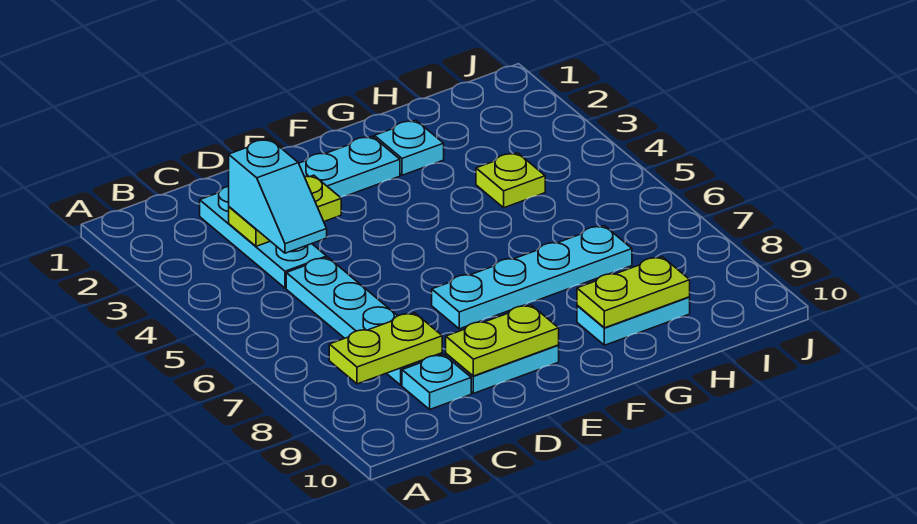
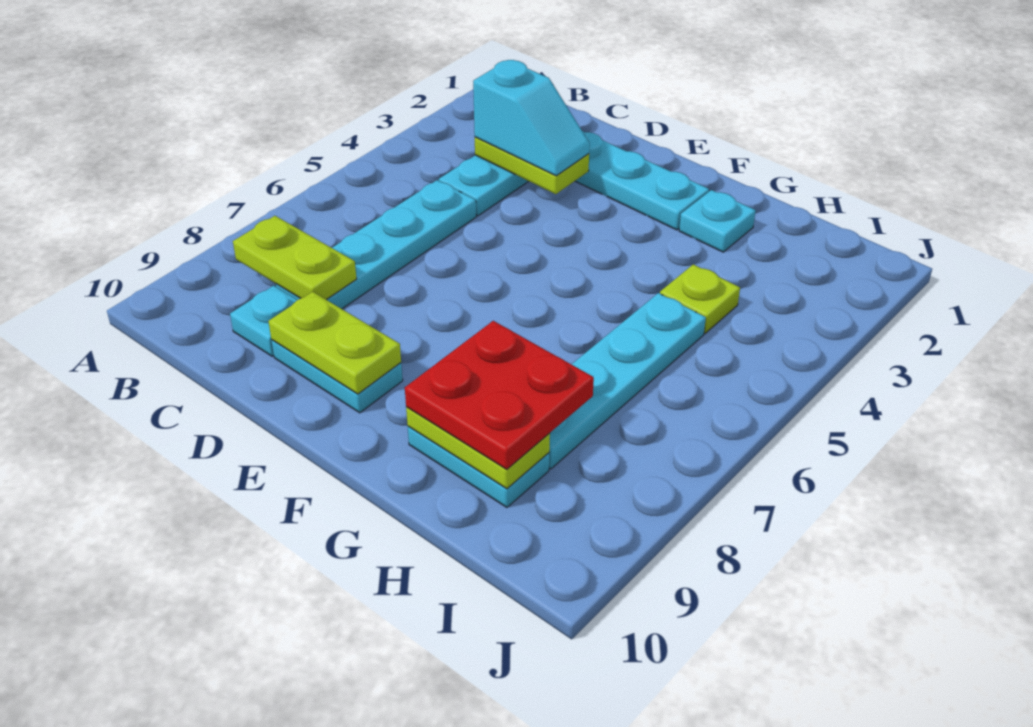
cyan 1x2 slope [229,139,327,253] -> cyan 1x2 slope turned to [473,60,590,176]
cyan 1x4 plate [432,226,632,329] -> cyan 1x4 plate turned to [549,293,706,469]
none -> red 2x2 plate [405,321,594,469]

